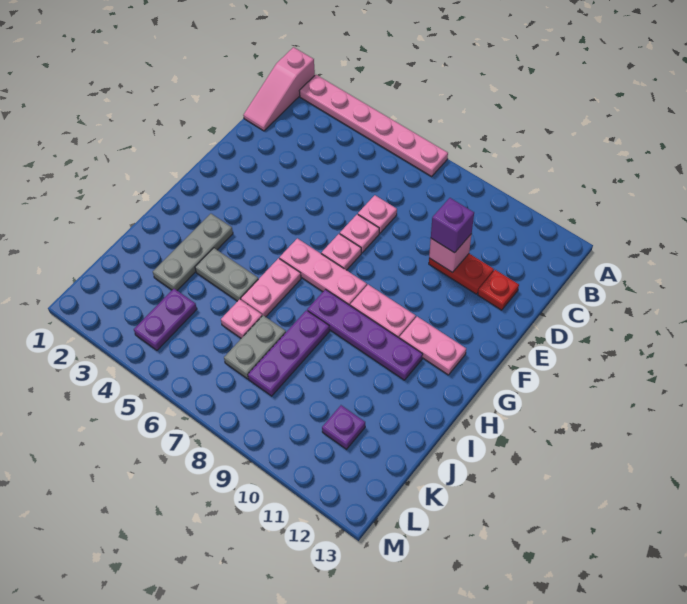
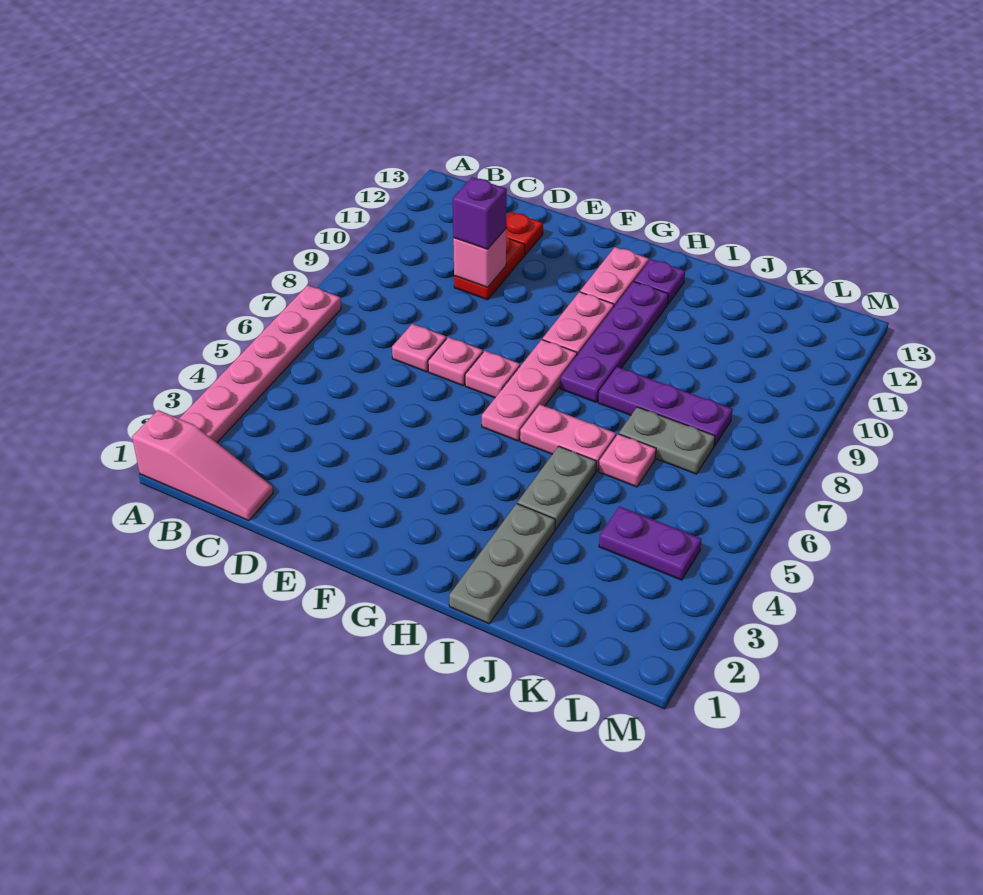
grey 1x3 plate [153,214,233,290] -> grey 1x3 plate turned to [449,504,555,624]
purple 1x1 plate [322,405,365,449] -> purple 1x1 plate moved to [634,259,685,304]

